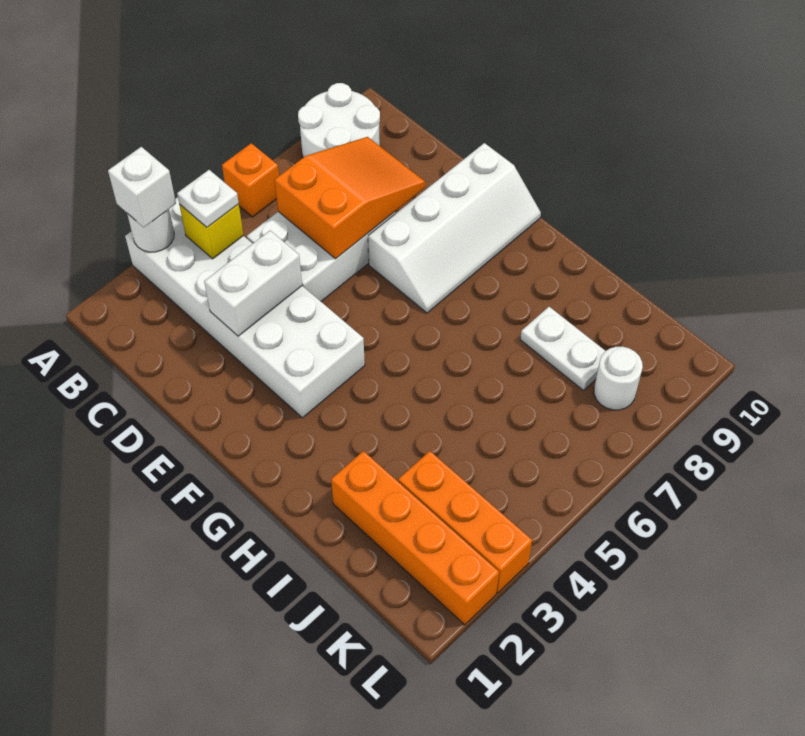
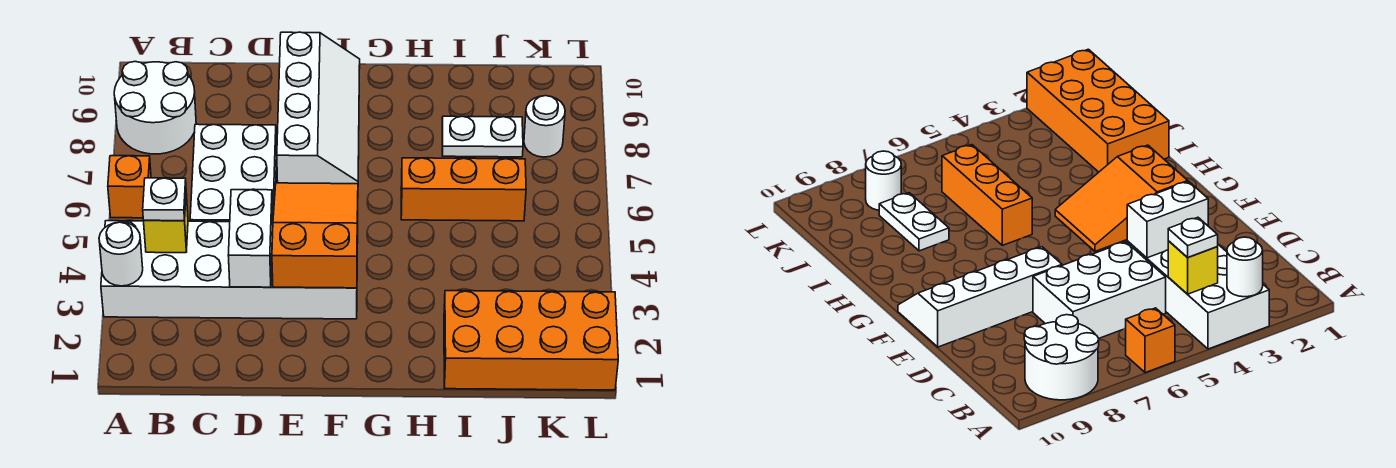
white 1x1 brick [108,147,176,227] -> none
orange 2x3 slope [275,137,425,259] -> orange 2x3 slope moved to [272,183,358,288]
orange 1x4 brick [331,451,499,625] -> orange 2x4 brick [444,291,618,390]
orange 1x3 brick [398,451,532,593] -> orange 1x3 brick moved to [401,158,526,221]

